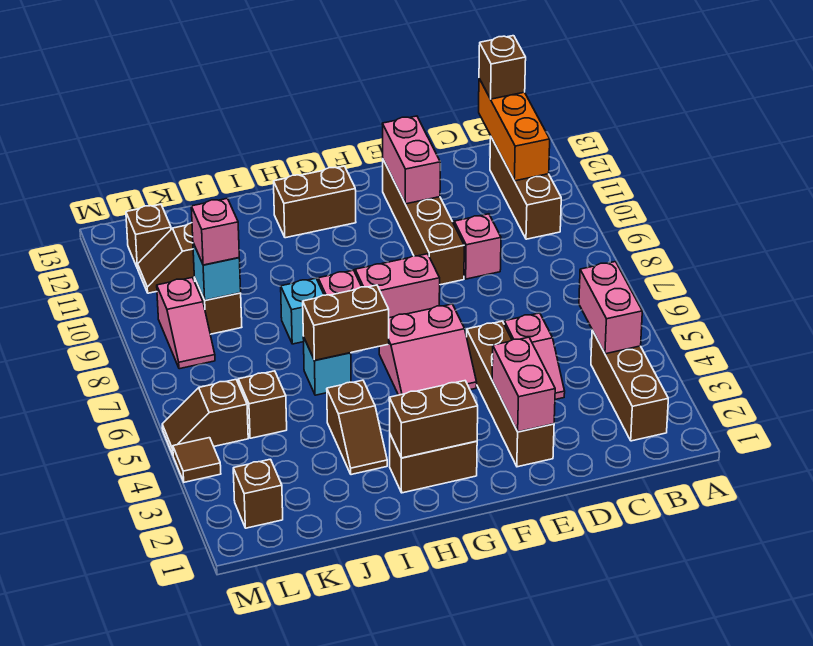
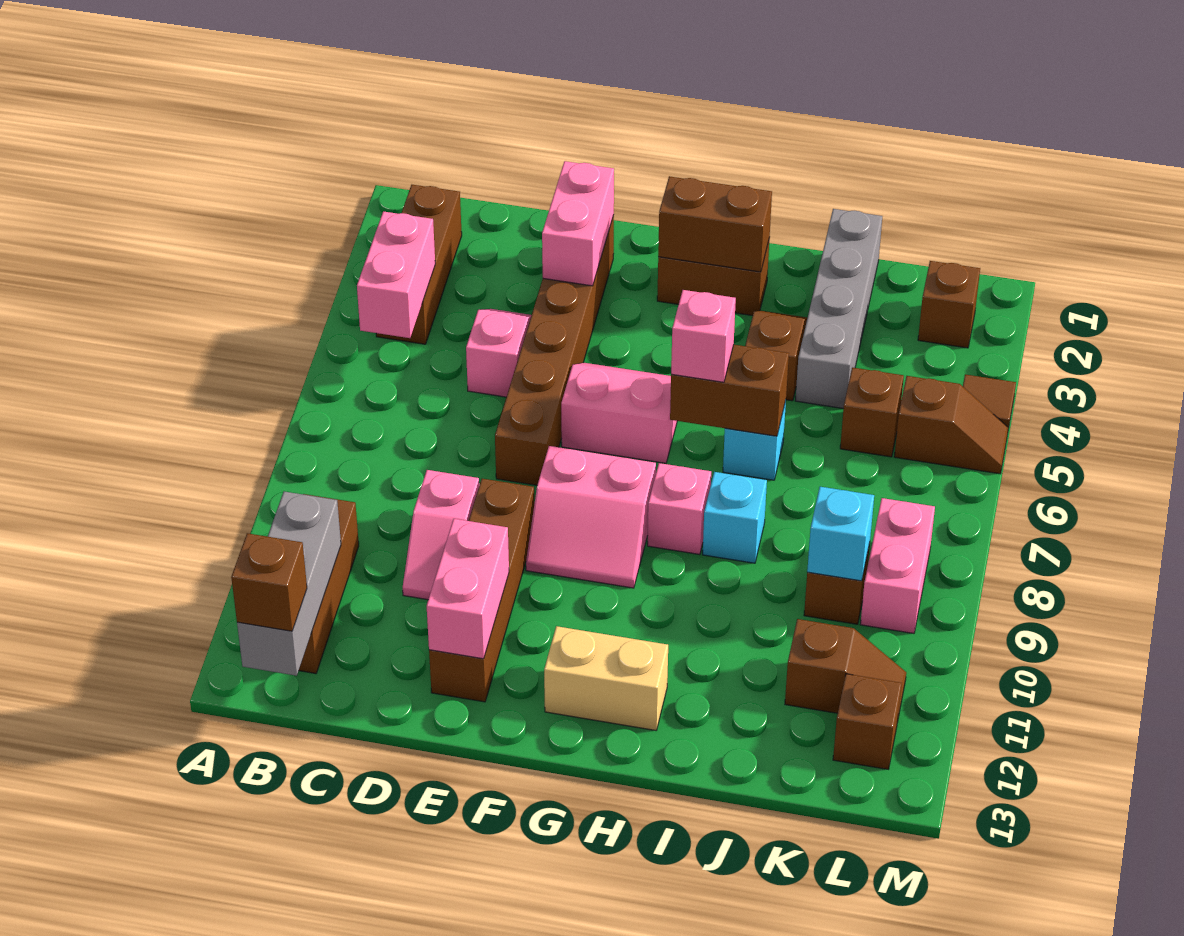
orange 1x3 brick [479,79,550,181] -> grey 1x3 brick [237,491,341,676]
brown 1x4 brick [467,321,554,467] -> brown 1x6 brick [495,215,614,485]
brown 1x2 brick [274,166,356,238] -> tan 1x2 brick [544,626,668,730]
none -> grey 1x4 brick [795,209,882,409]
pink 1x1 brick [191,198,239,265] -> pink 1x1 brick moved to [671,290,736,382]
pink 1x2 slope [157,278,215,369] -> pink 1x2 brick [860,498,935,633]

